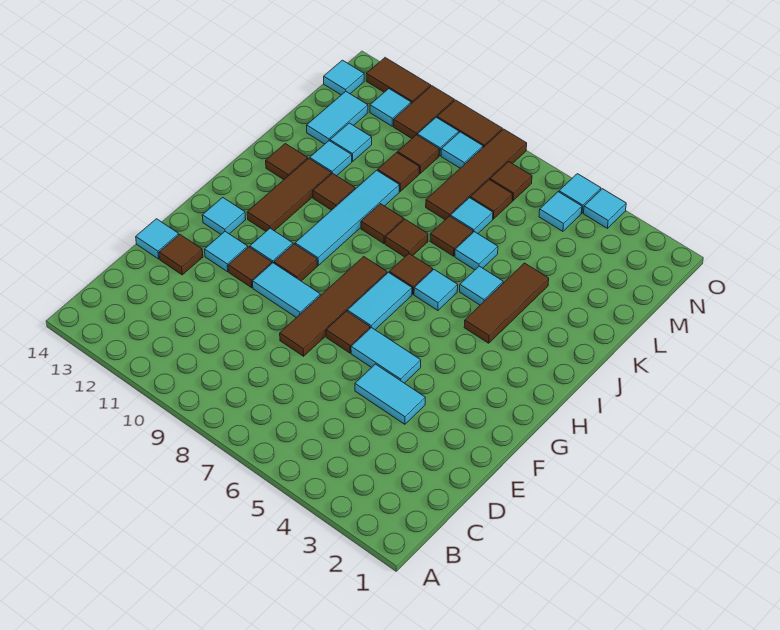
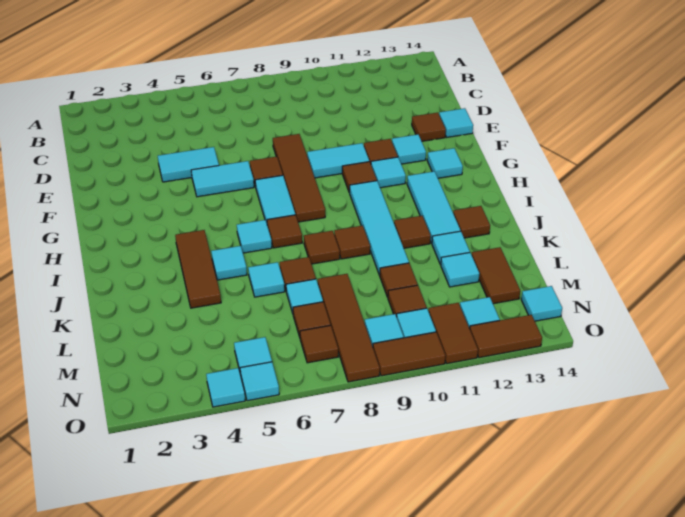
brown 1x3 tile [247,158,331,231] -> cyan 1x3 tile [407,171,461,243]
cyan 1x2 tile [307,91,368,144] -> brown 1x2 tile [472,247,520,304]

